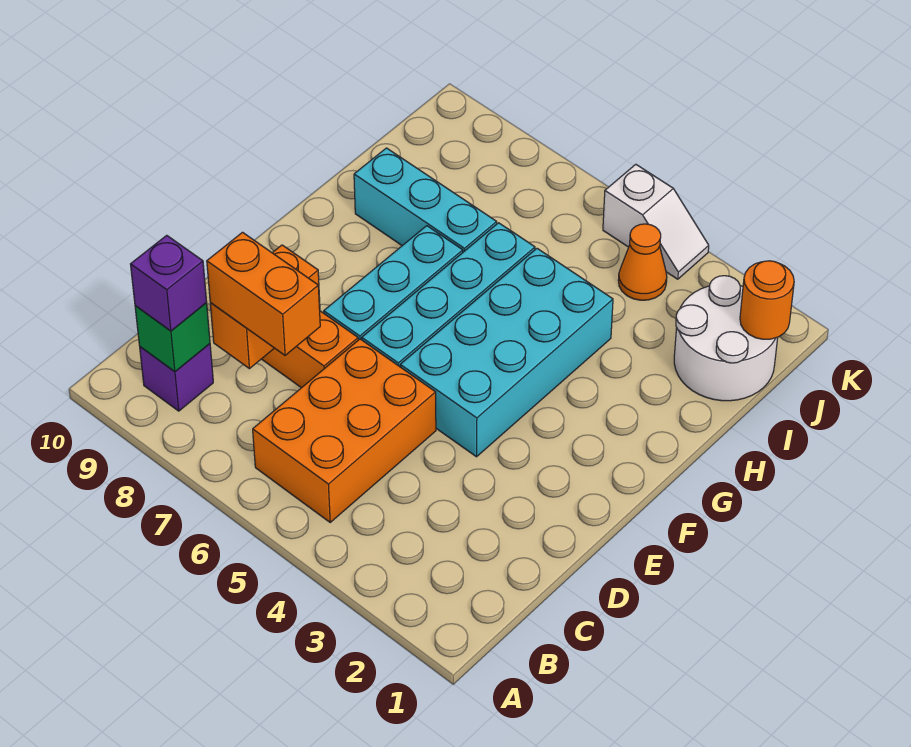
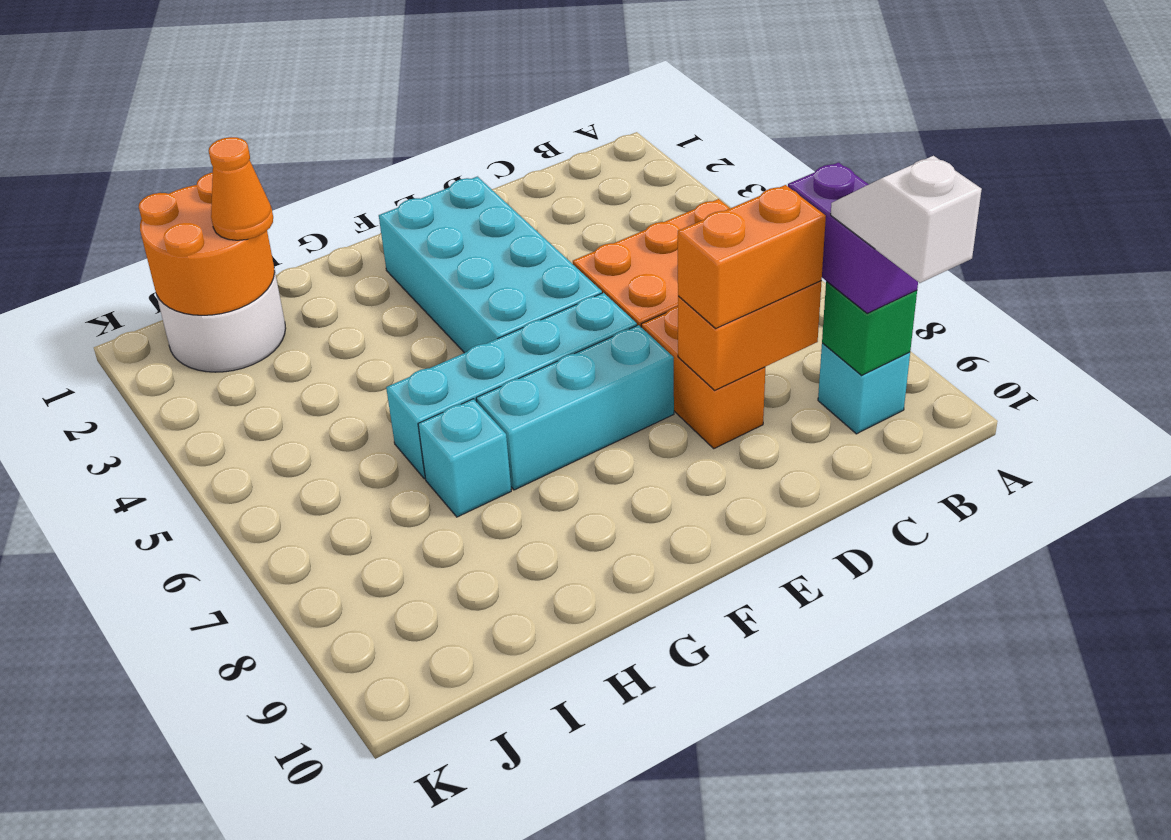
purple 1x1 brick [140,344,213,411] -> cyan 1x1 brick [818,343,910,434]
purple 1x1 brick [131,235,207,331] -> purple 1x2 brick [788,162,918,313]
orange 1x2 brick [207,232,320,355] -> orange 1x2 brick turned to [678,185,826,328]
cyan 2x4 brick [400,249,613,457] -> cyan 2x4 brick turned to [379,177,602,353]
cyan 1x3 brick [354,148,497,252] -> cyan 1x1 brick [418,399,511,517]
orange 1x1 round brick [740,261,794,339] -> orange 2x2 round brick [139,173,275,315]
orange 1x1 cone [618,224,667,300] -> orange 1x1 cone moved to [209,137,273,240]
white 1x2 slope [603,164,709,279] -> white 1x2 slope moved to [831,156,982,283]

